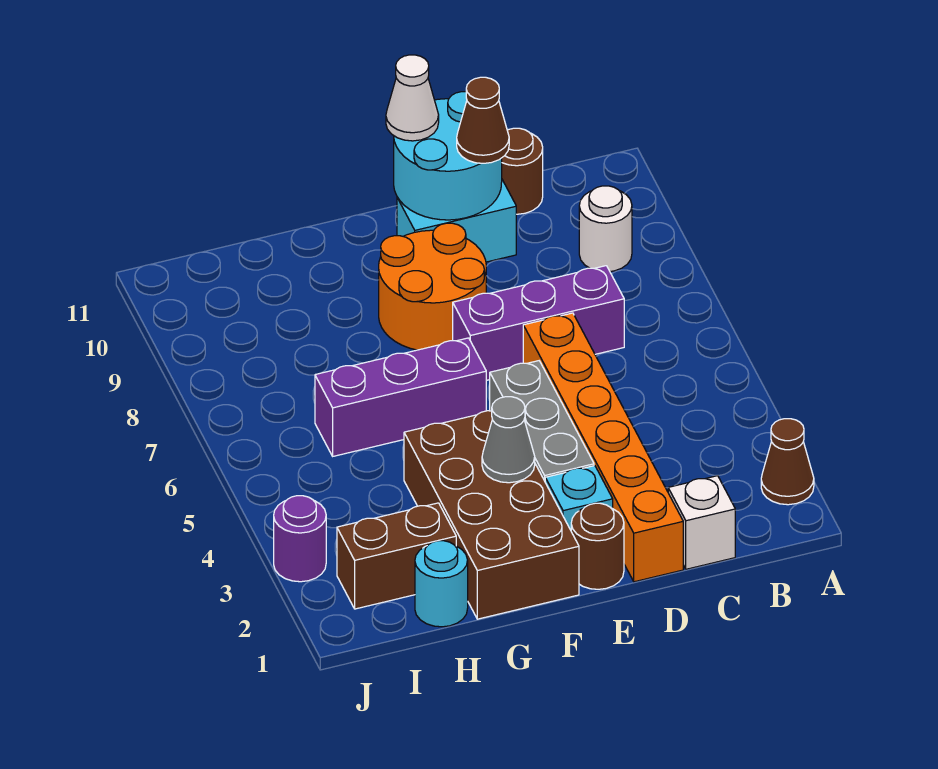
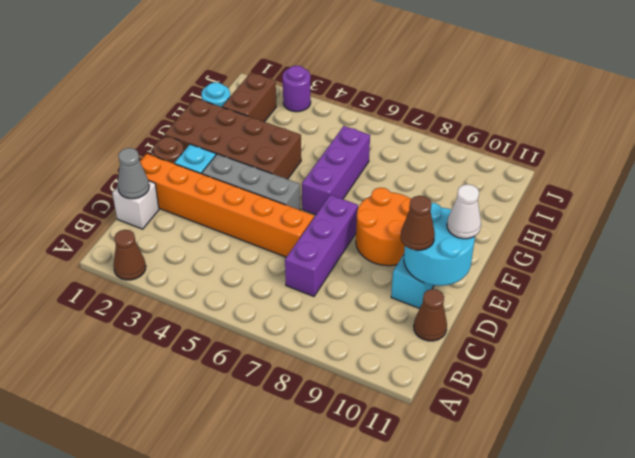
white 1x1 round brick [579,186,632,271] -> none
brown 1x1 round brick [502,128,543,214] -> brown 1x1 cone [414,289,447,341]
grey 1x1 cone [482,397,535,483] -> grey 1x1 cone moved to [118,148,149,199]

